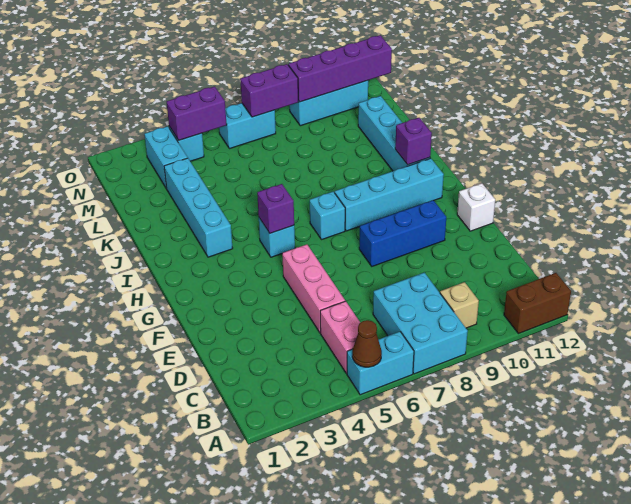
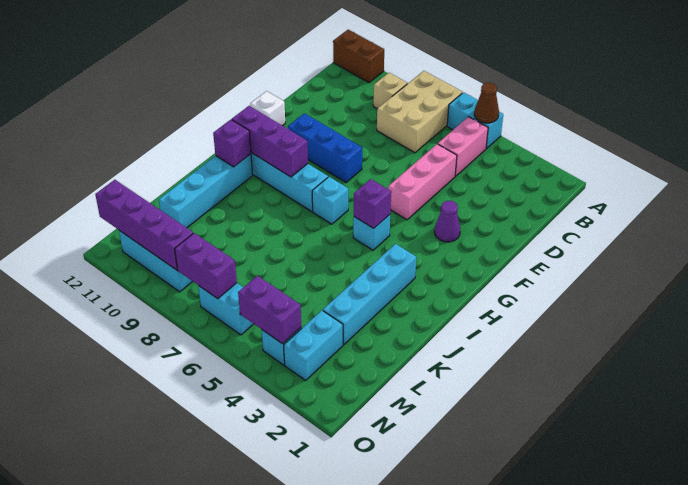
cyan 2x3 brick [373,272,468,374] -> tan 2x3 brick [377,71,462,153]
none -> purple 1x1 cone [434,201,460,242]
none -> purple 1x3 brick [232,106,308,177]

